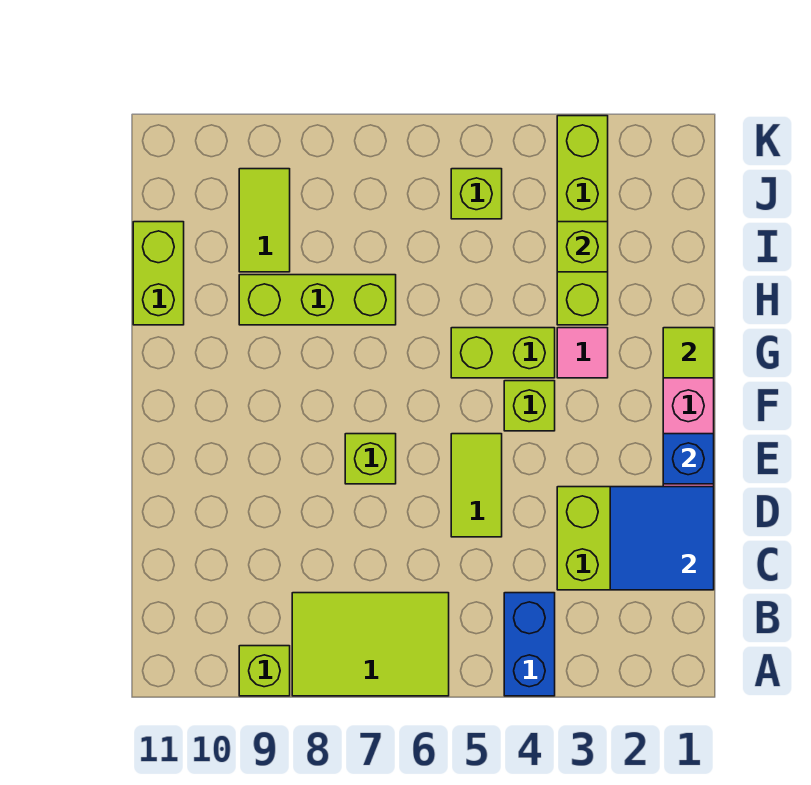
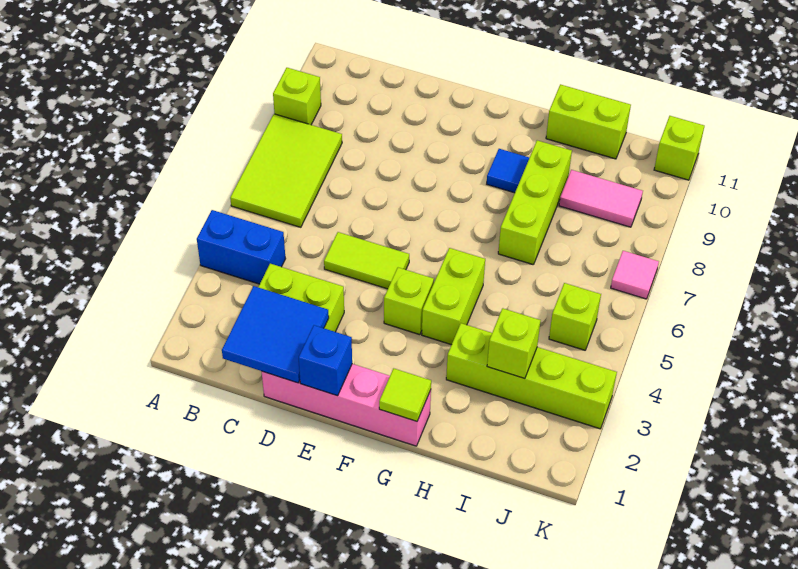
lime 1x1 brick [345,434,396,484] -> lime 1x1 brick moved to [654,116,704,180]
pink 1x1 tile [557,328,608,378] -> pink 1x1 tile moved to [611,251,659,299]
none -> blue 1x1 tile [487,149,529,193]
lime 1x2 tile [239,169,290,272] -> pink 1x2 tile [559,170,643,227]

